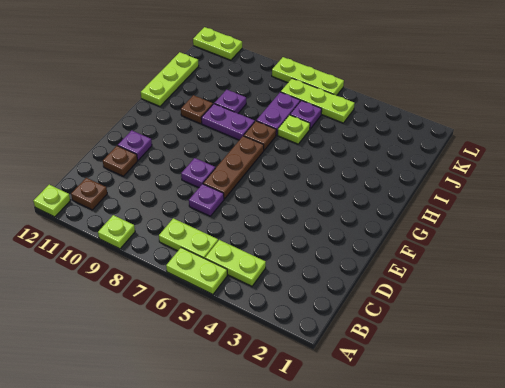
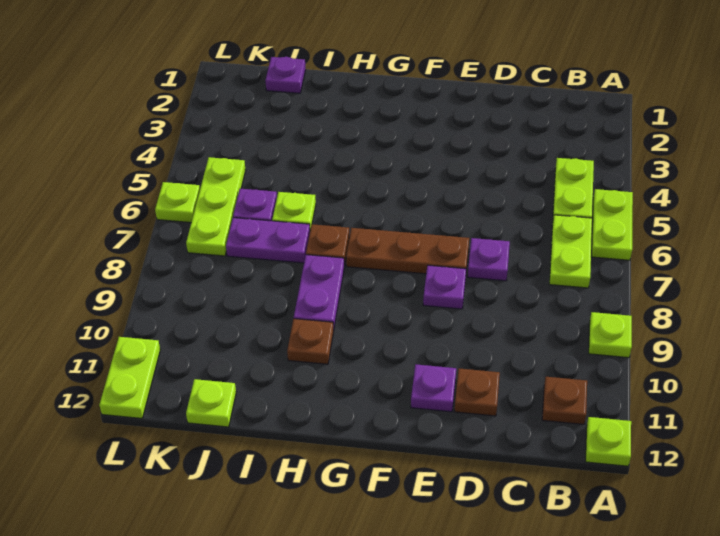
lime 1x3 plate [141,52,199,106] -> lime 1x1 plate [186,379,236,427]
purple 1x1 plate [214,90,246,113] -> purple 1x1 plate moved to [265,57,306,93]
lime 1x3 plate [272,57,344,96] -> lime 1x1 plate [155,182,200,223]

